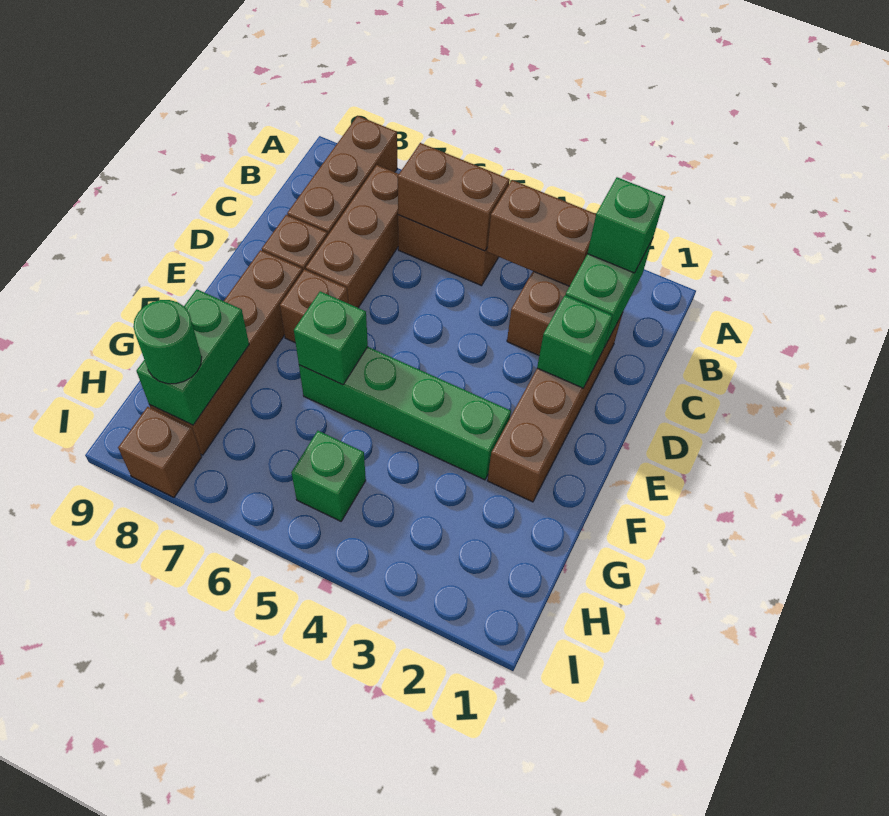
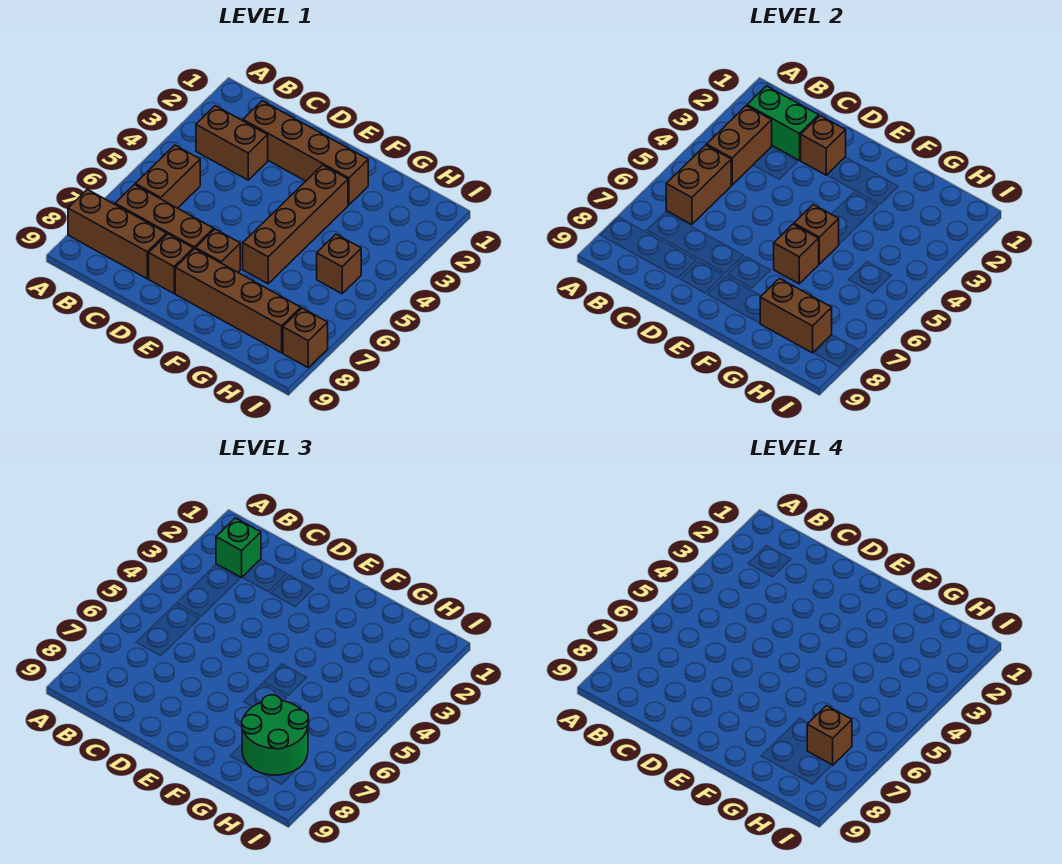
green 1x1 brick [537,296,613,388] -> brown 1x1 brick [800,116,846,175]
green 1x4 brick [299,347,511,480] -> brown 1x4 brick [243,165,348,284]
none -> brown 1x1 brick [794,205,839,264]
green 1x1 brick [294,291,368,385] -> brown 1x1 brick [774,224,819,284]
green 1x2 brick [136,289,249,425] -> brown 1x2 brick [760,279,832,353]
green 1x1 brick [291,431,366,521] -> brown 1x1 brick [317,234,361,294]
none -> brown 1x1 brick [807,706,852,765]
green 1x1 round brick [133,300,202,384] -> green 2x2 round brick [242,695,309,775]

